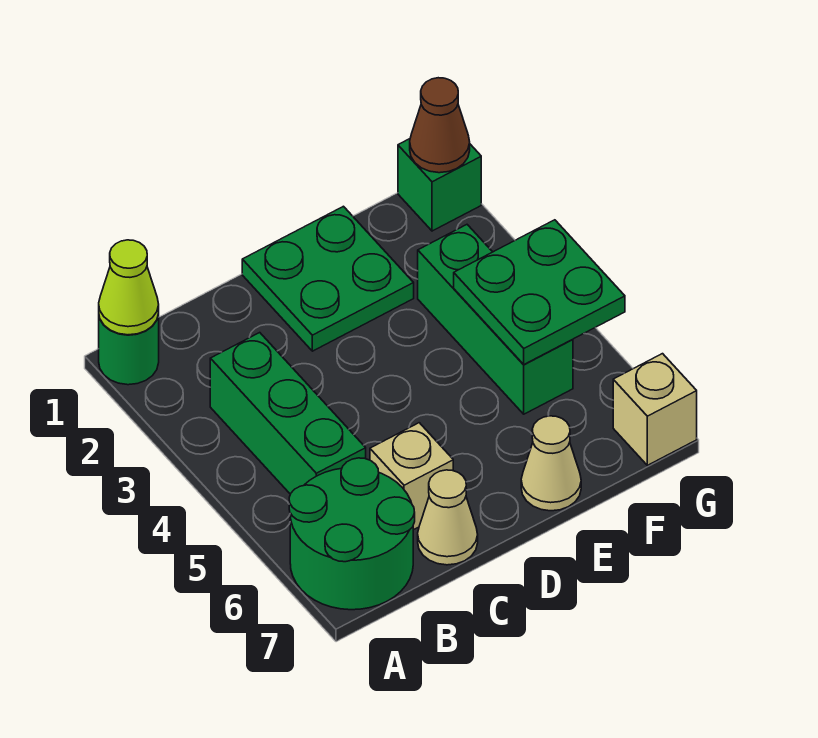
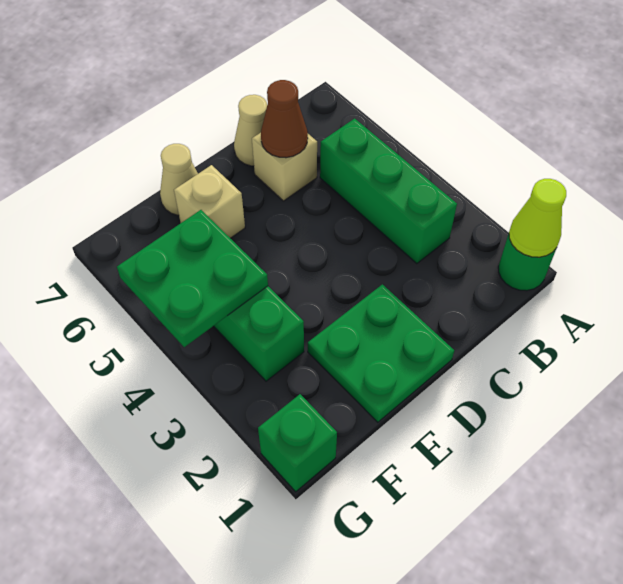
green 2x2 round brick [289,458,415,610] -> none
brown 1x1 cone [410,78,470,173] -> brown 1x1 cone moved to [261,80,308,158]
tan 1x1 brick [613,354,697,465] -> tan 1x1 brick moved to [174,165,245,238]

